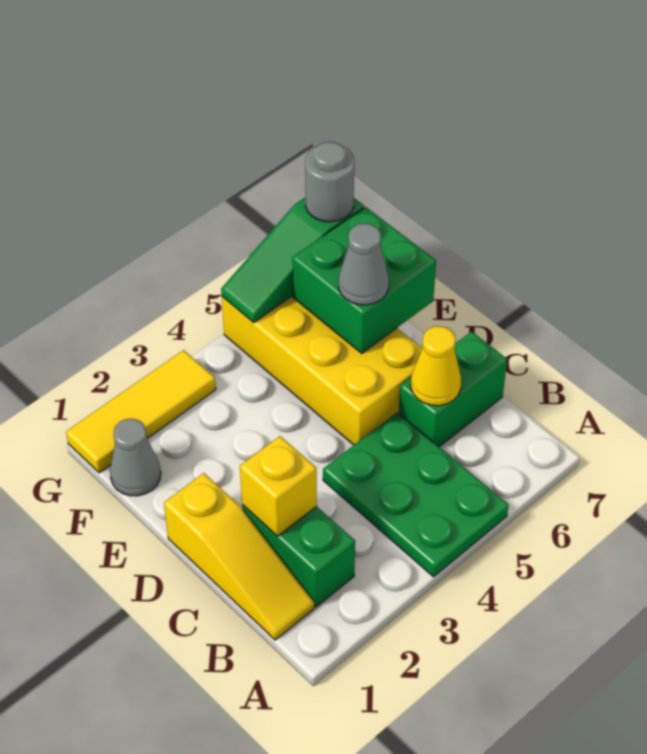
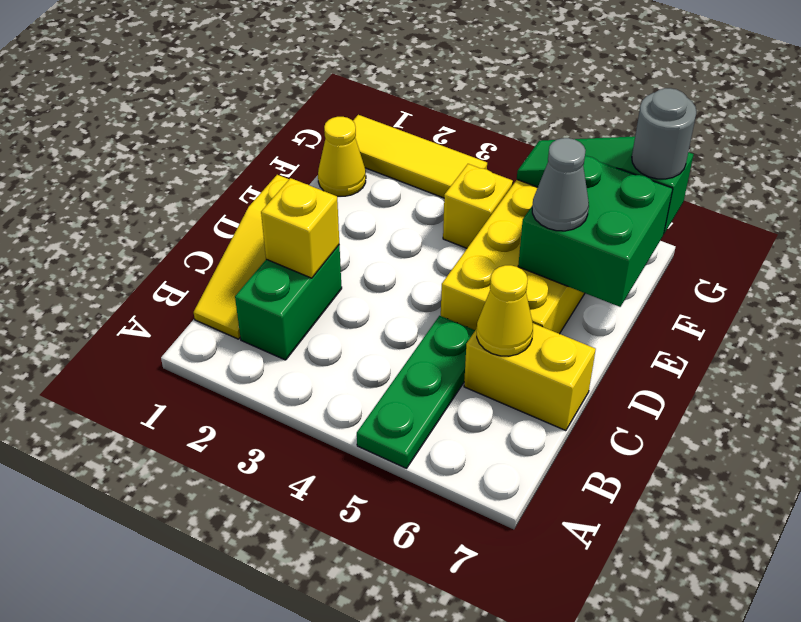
green 2x3 plate [323,413,508,577] -> green 1x3 plate [357,316,475,468]
green 1x2 brick [399,332,507,447] -> yellow 1x2 brick [464,323,596,431]
grey 1x1 cone [110,419,161,496] -> yellow 1x1 cone [318,117,366,196]
none -> yellow 1x1 brick [443,164,513,248]

